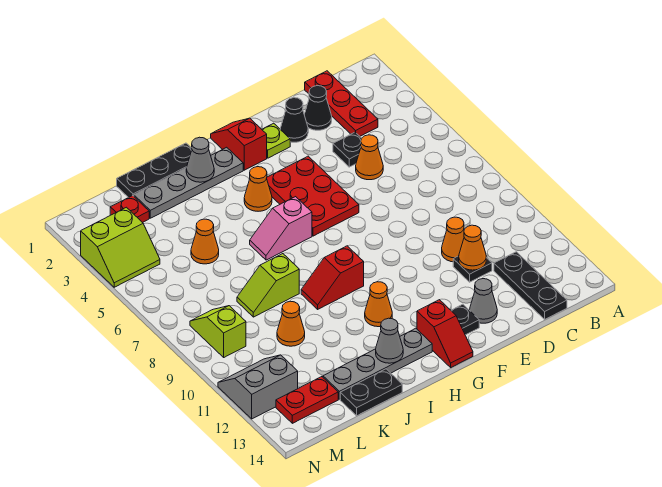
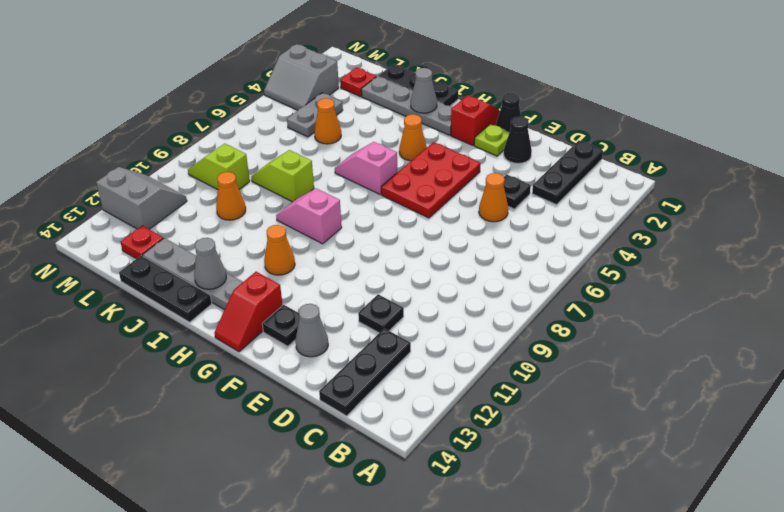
red 1x3 plate [305,71,378,136] -> black 1x3 plate [532,141,603,205]
black 1x1 cone [304,86,332,130] -> black 1x1 cone moved to [496,93,521,132]
orange 1x1 cone [442,217,464,262] -> none
orange 1x1 cone [459,225,486,270] -> none
red 1x2 slope [301,246,364,309] -> pink 1x2 slope [276,188,342,244]
black 1x2 plate [340,369,402,416] -> black 1x3 plate [119,255,212,322]
none -> grey 1x2 plate [287,93,343,137]
red 1x2 plate [276,377,338,423] -> red 1x1 plate [121,226,164,259]
lime 2x2 slope [81,207,160,287] -> grey 2x2 slope [264,44,339,110]
lime 1x2 slope [190,306,246,357] -> lime 1x2 slope turned to [188,143,250,190]

